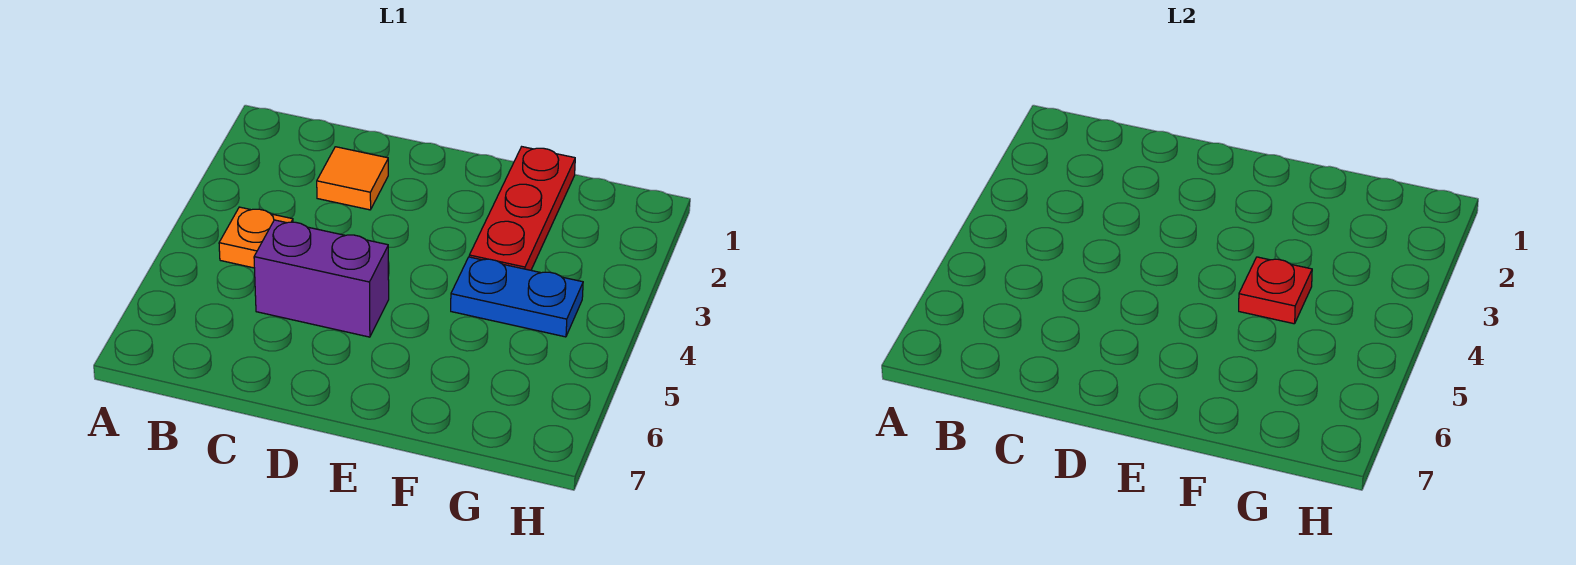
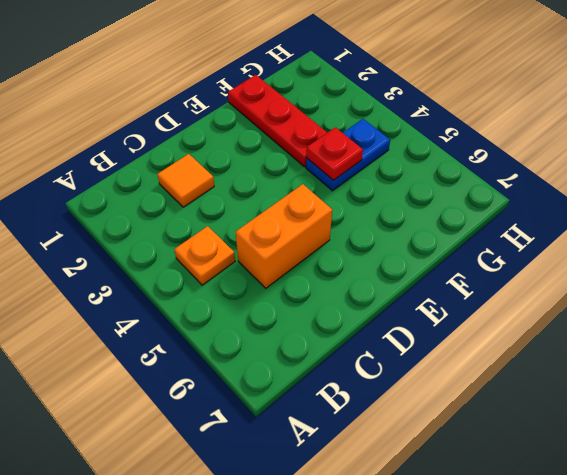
purple 1x2 brick [254,220,389,337] -> orange 1x2 brick [236,184,332,288]

